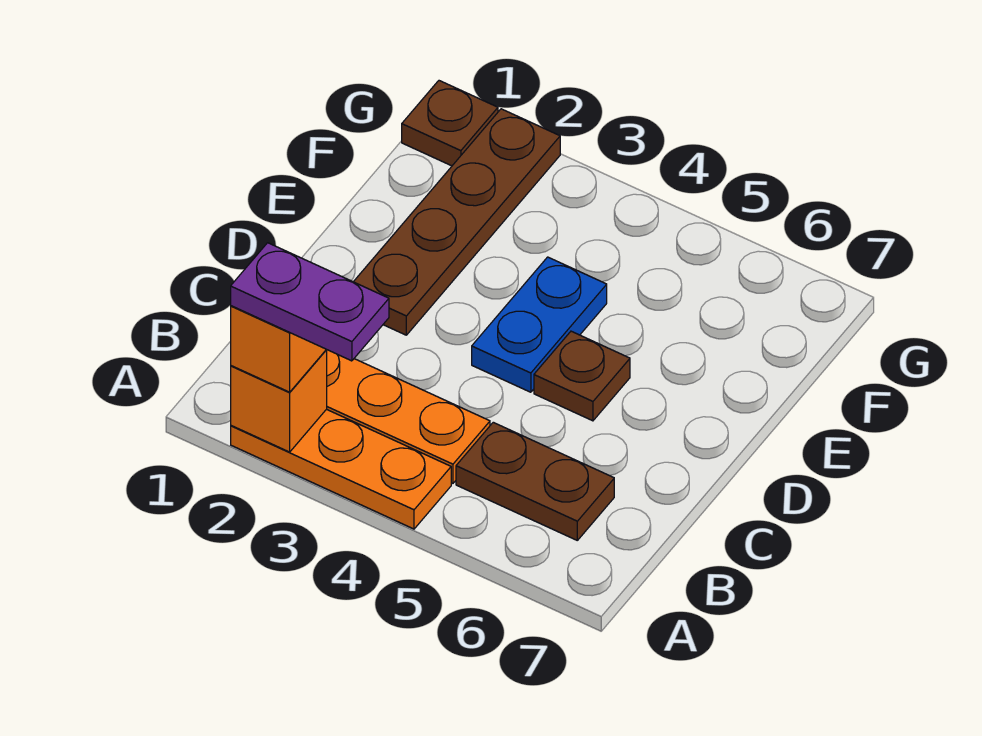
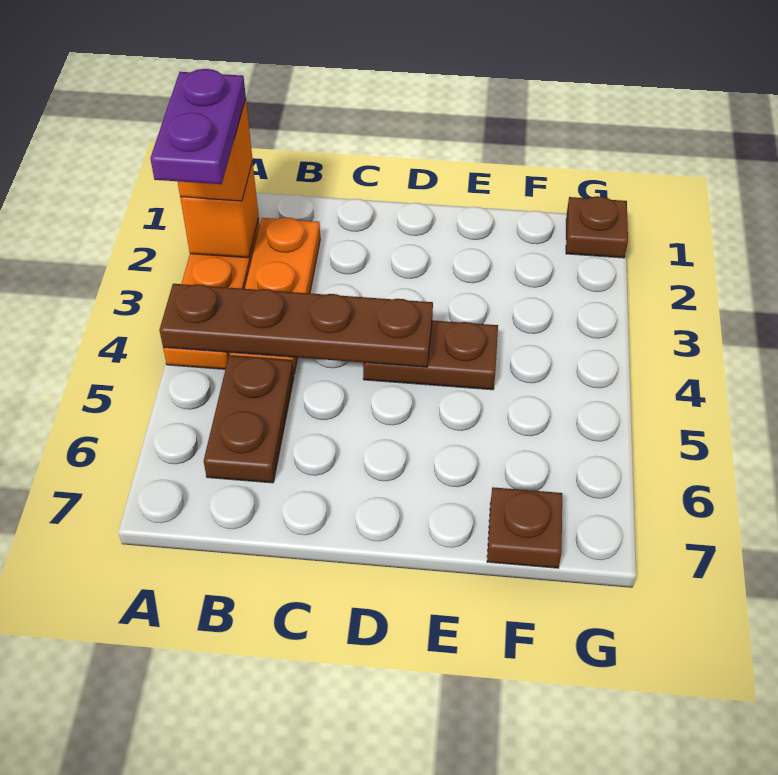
brown 1x4 plate [354,109,560,335] -> brown 1x4 plate moved to [159,284,433,367]
blue 1x2 plate [472,257,607,392] -> brown 1x2 plate [363,320,498,390]
brown 1x1 plate [534,331,630,421] -> brown 1x1 plate moved to [487,487,562,568]

